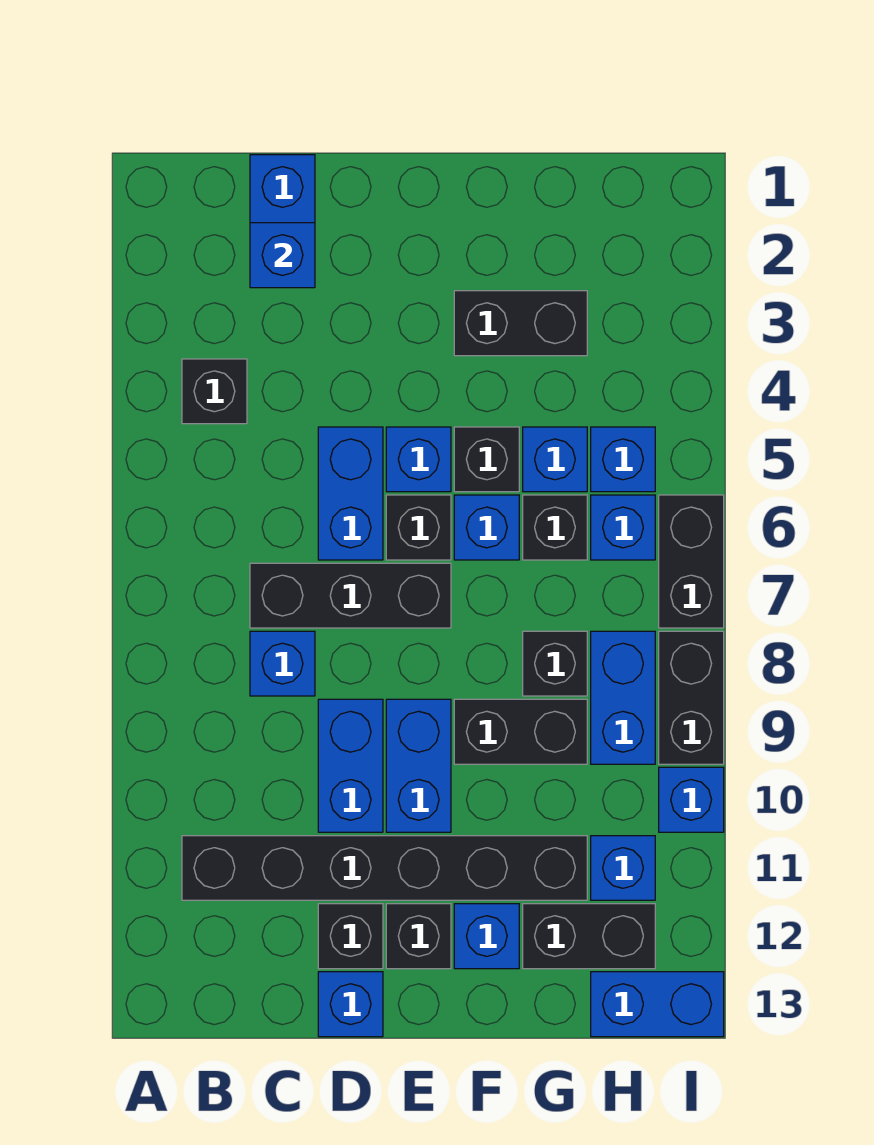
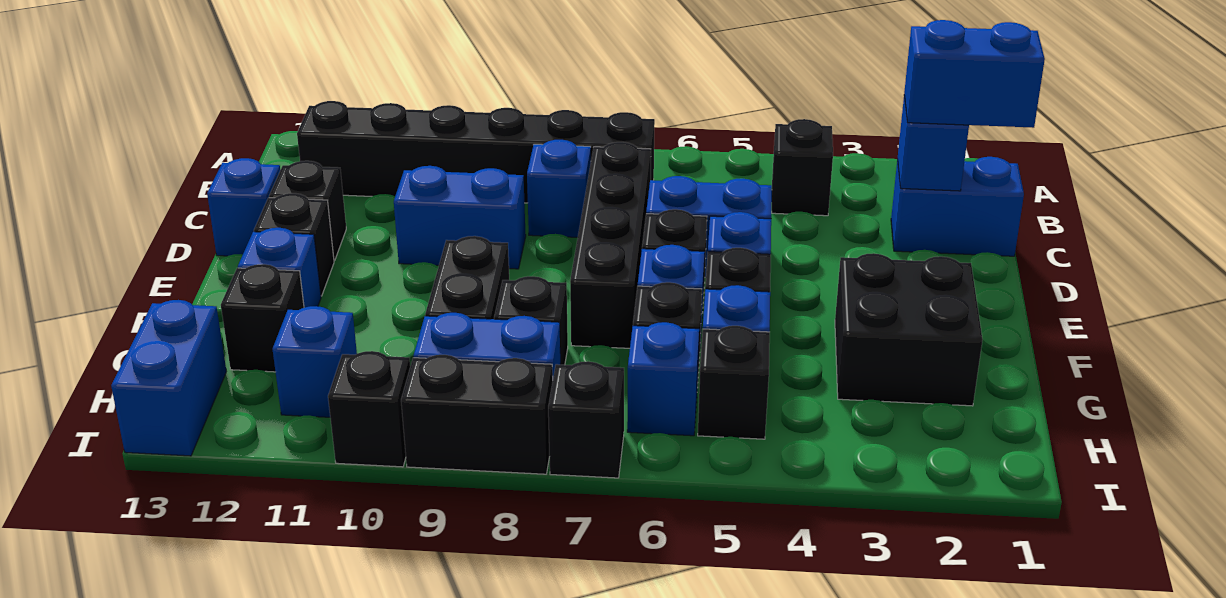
black 1x6 brick [182,836,587,900] -> black 1x6 brick turned to [297,101,655,203]
black 1x3 brick [250,563,451,628] -> black 1x4 brick [570,142,651,348]
blue 1x2 brick [386,699,451,832] -> blue 1x2 brick moved to [904,20,1045,128]
black 1x2 brick [454,291,587,356] -> black 2x2 brick [835,253,983,406]
black 1x2 brick [523,904,655,969] -> black 1x1 brick [221,264,304,372]
blue 1x1 brick [591,427,655,492] -> black 1x1 brick [698,326,770,439]
black 1x2 brick [659,495,724,628] -> black 1x1 brick [548,361,624,478]
blue 1x1 brick [659,767,724,832] -> black 1x1 brick [328,351,410,467]

